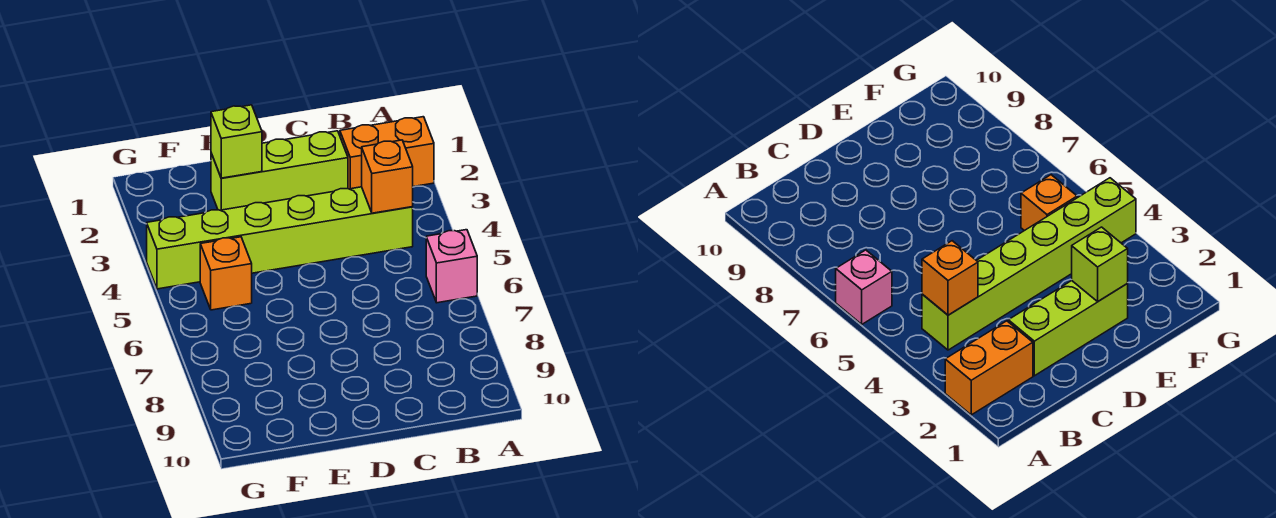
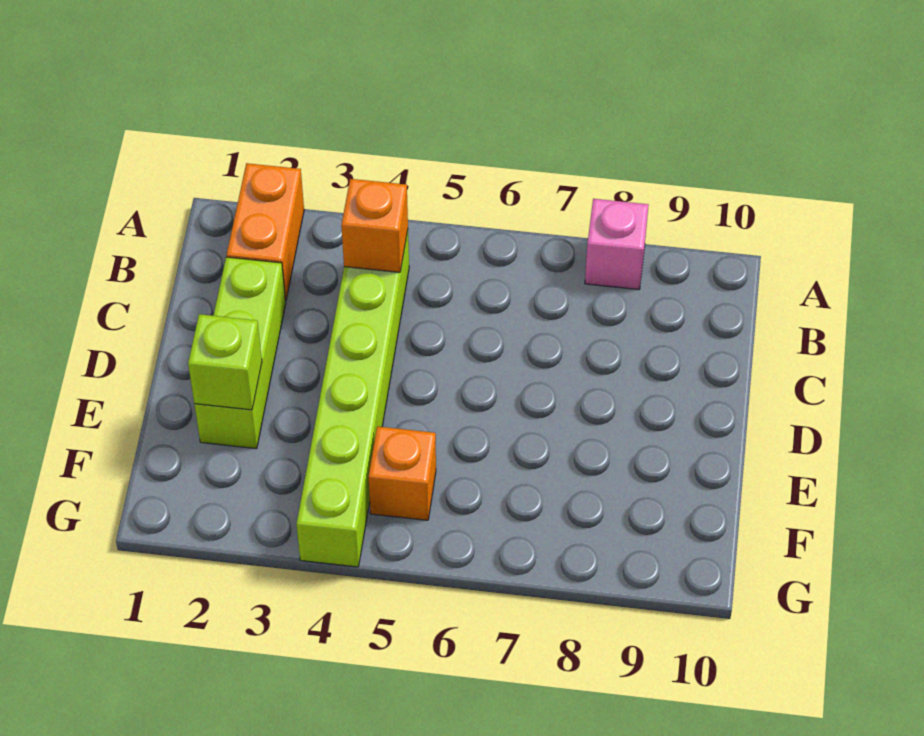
pink 1x1 brick [426,230,477,303] -> pink 1x1 brick moved to [585,199,649,290]

